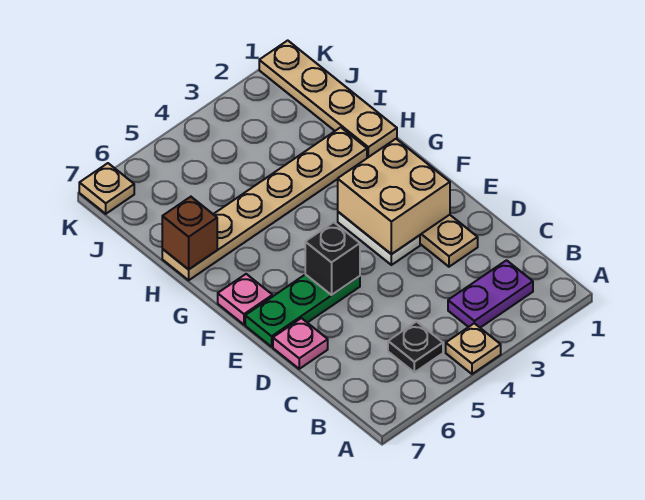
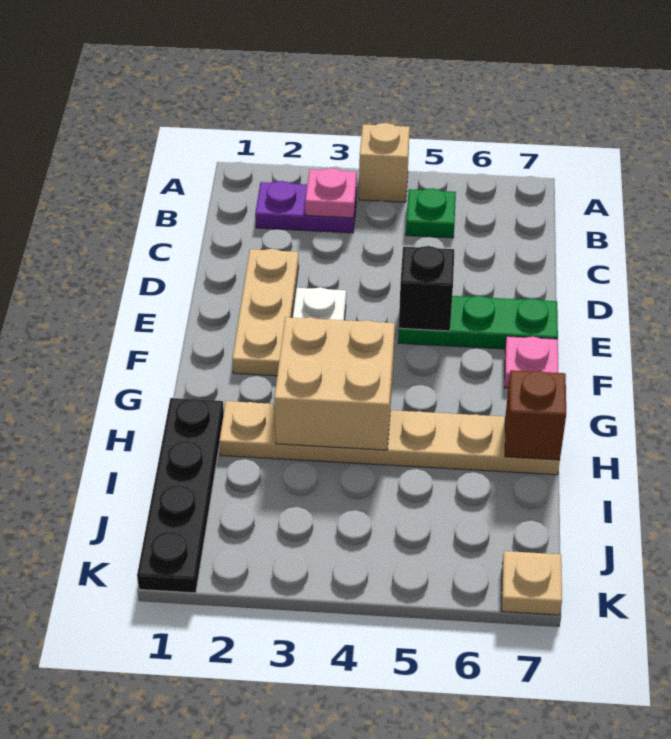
tan 1x1 plate [446,323,501,374] -> tan 1x1 brick [359,123,410,202]
black 1x1 plate [388,322,443,372] -> green 1x1 plate [406,188,456,238]
pink 1x1 plate [273,318,328,369] -> pink 1x1 plate moved to [305,168,357,218]
tan 2x2 brick [338,139,450,254] -> tan 2x2 brick moved to [274,317,395,450]
tan 1x4 plate [259,40,397,157] -> black 1x4 plate [137,398,224,593]

